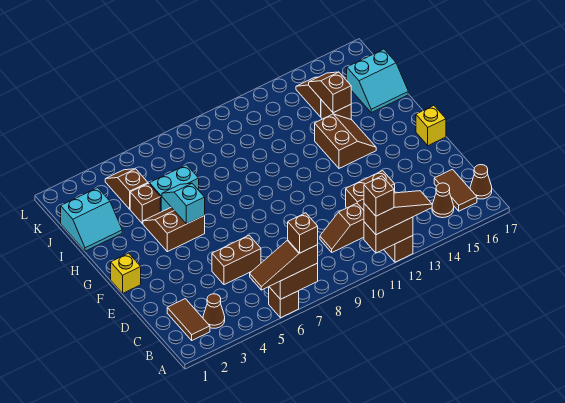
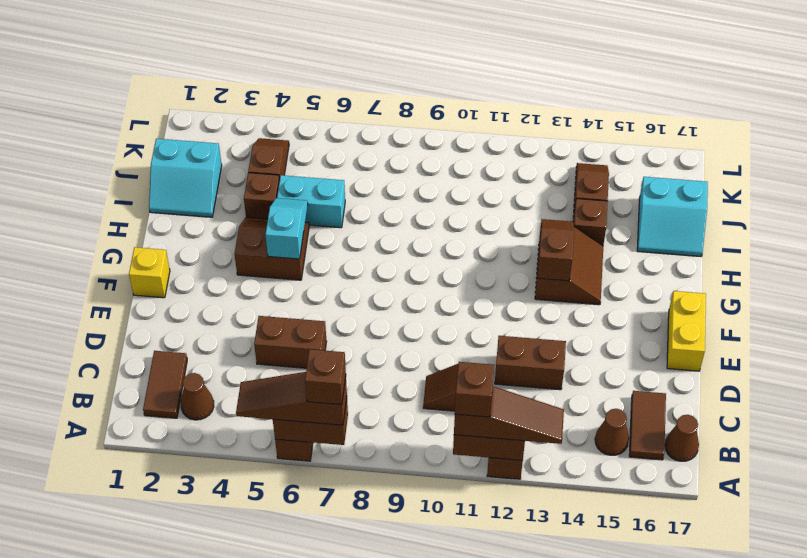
yellow 1x1 brick [416,106,446,146] -> yellow 1x2 brick [667,291,706,371]
brown 1x2 slope [309,72,351,113] -> brown 1x2 slope moved to [537,219,574,281]

